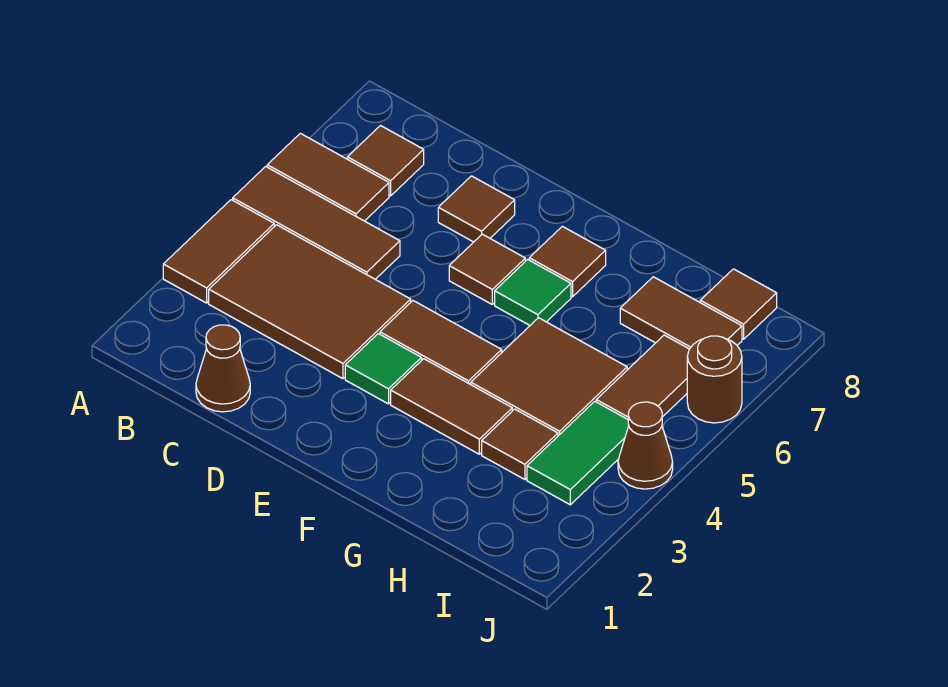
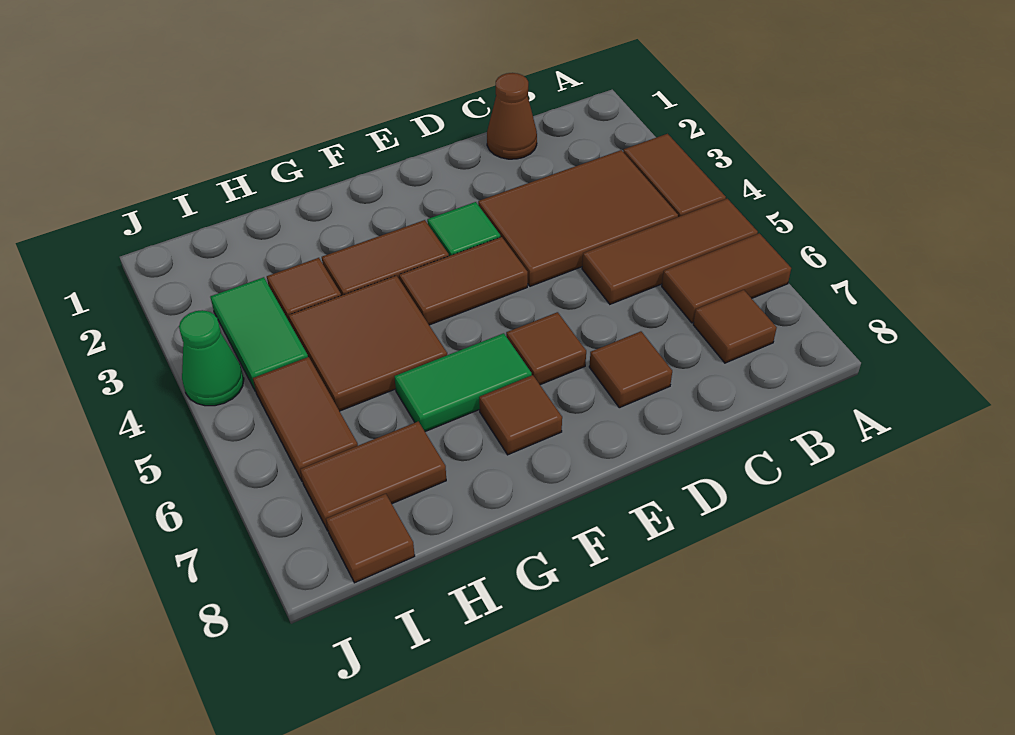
green 1x1 tile [495,259,571,325] -> green 1x2 tile [394,333,532,432]
brown 1x1 cone [618,402,673,489] -> green 1x1 cone [179,310,244,406]
brown 1x1 round brick [687,336,742,423] -> none

